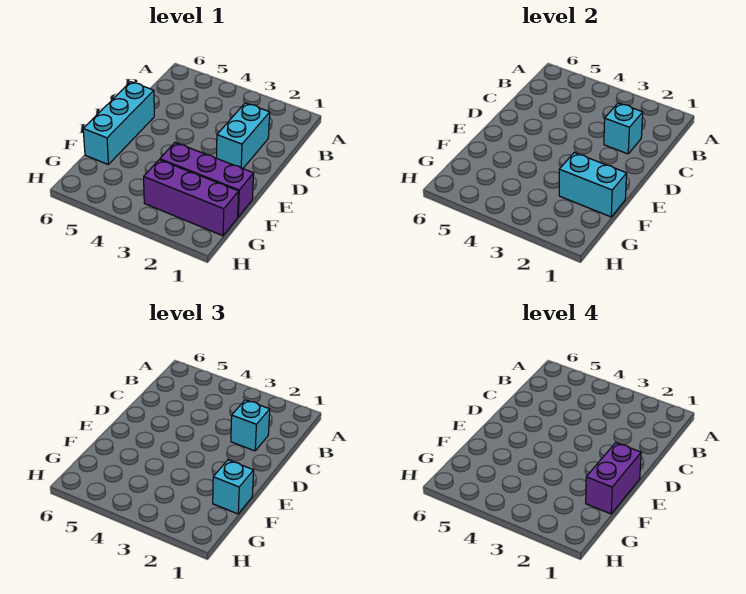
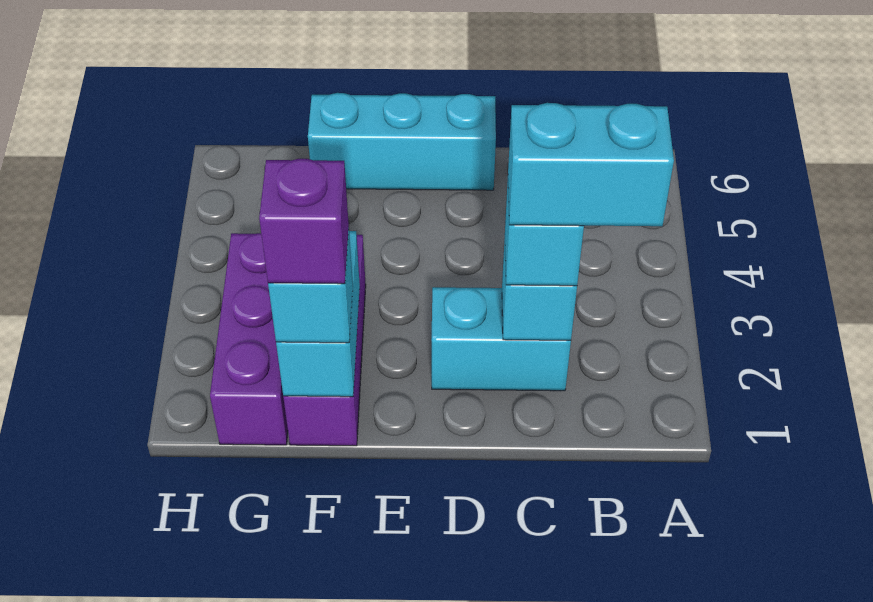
none -> cyan 1x2 brick [508,103,674,226]
purple 1x2 brick [586,443,641,514] -> purple 1x1 brick [259,159,349,284]

